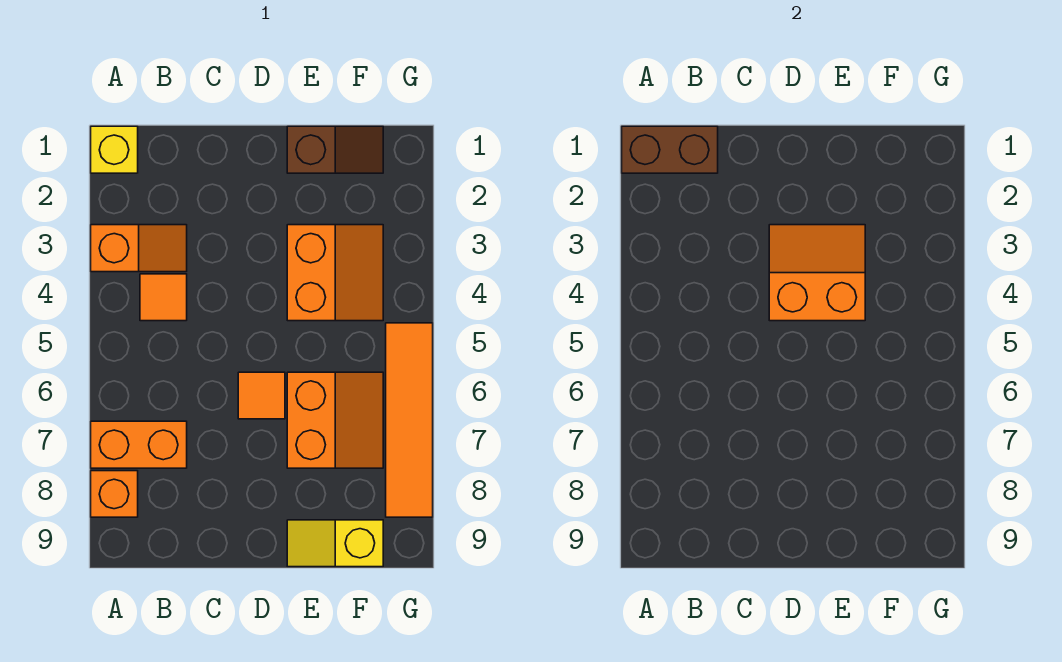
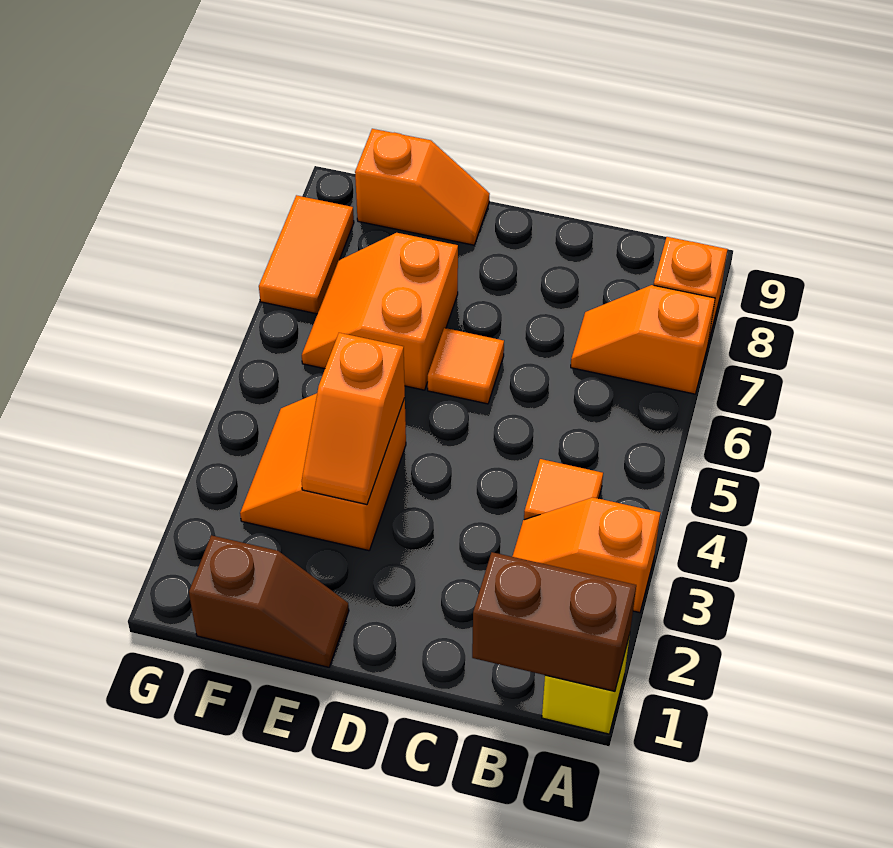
orange 1x2 brick [91,421,187,468] -> orange 1x2 slope [571,285,715,394]
orange 2x2 slope [769,225,865,321] -> orange 1x2 slope [301,333,405,505]
brown 1x2 slope [287,126,383,173] -> brown 1x2 slope turned to [189,535,349,667]
yellow 1x2 slope [287,520,383,567] -> orange 1x2 slope [355,129,490,245]
orange 1x4 tile [386,323,433,517] -> orange 1x2 tile [259,195,354,314]

